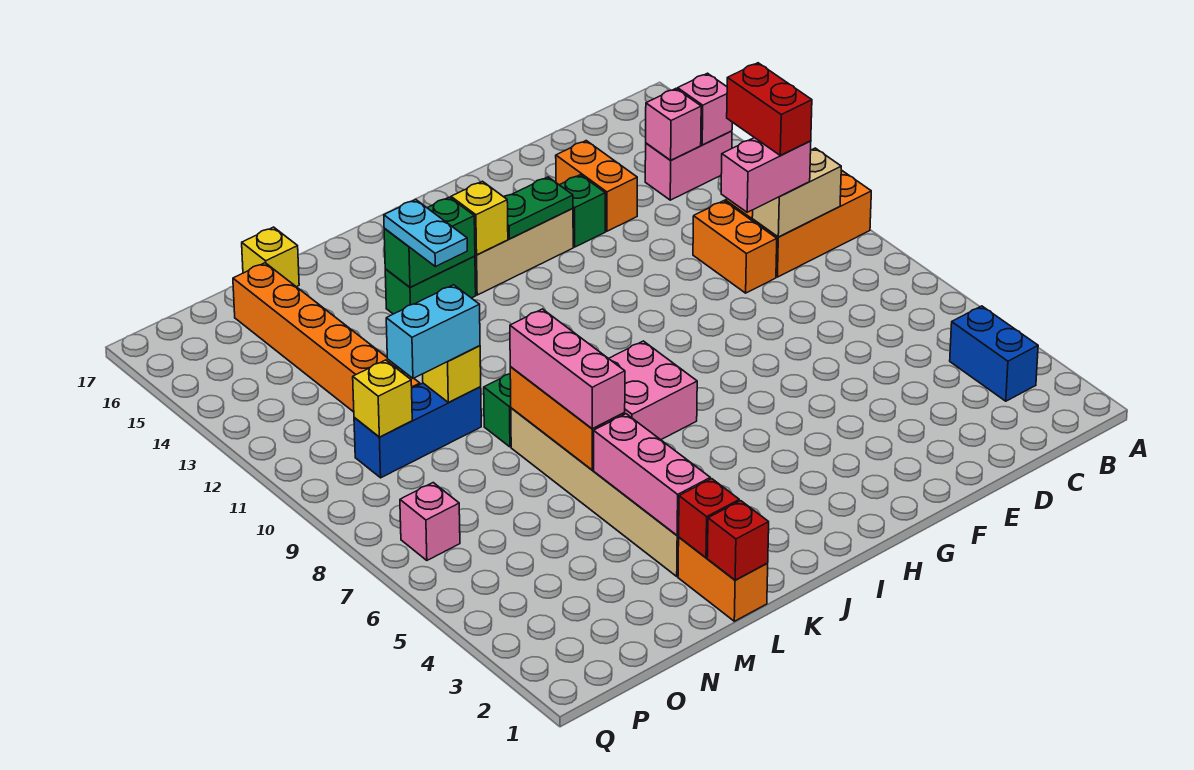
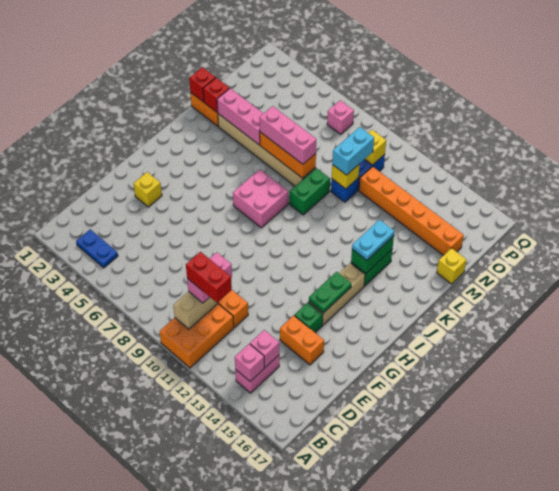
blue 1x2 brick [950,306,1038,401] -> blue 1x2 plate [76,229,118,268]
yellow 1x1 brick [451,181,508,255] -> yellow 1x1 brick moved to [134,172,162,207]
cyan 1x2 plate [384,200,467,267] -> cyan 1x2 plate turned to [352,220,394,260]

